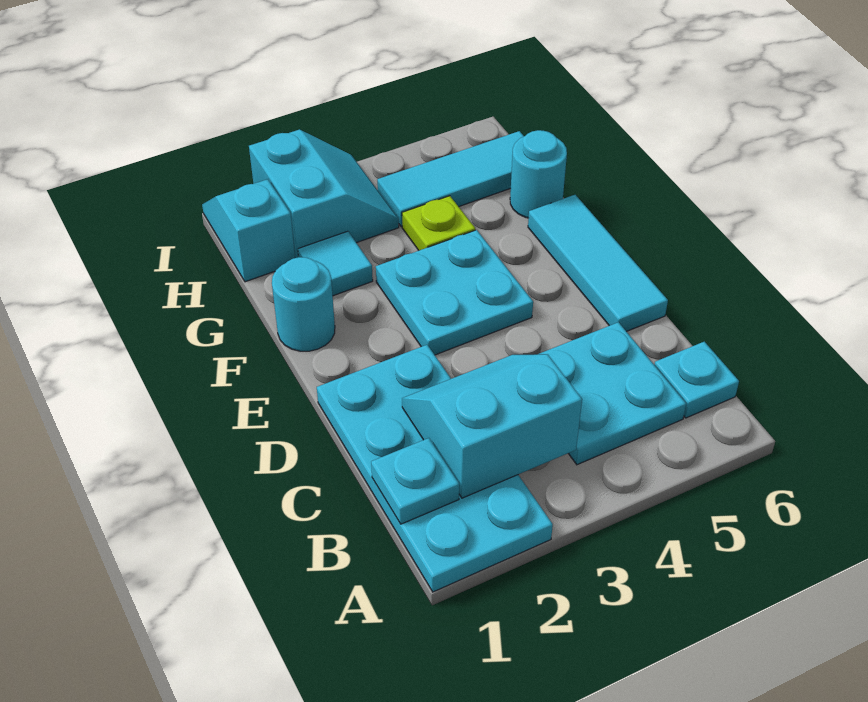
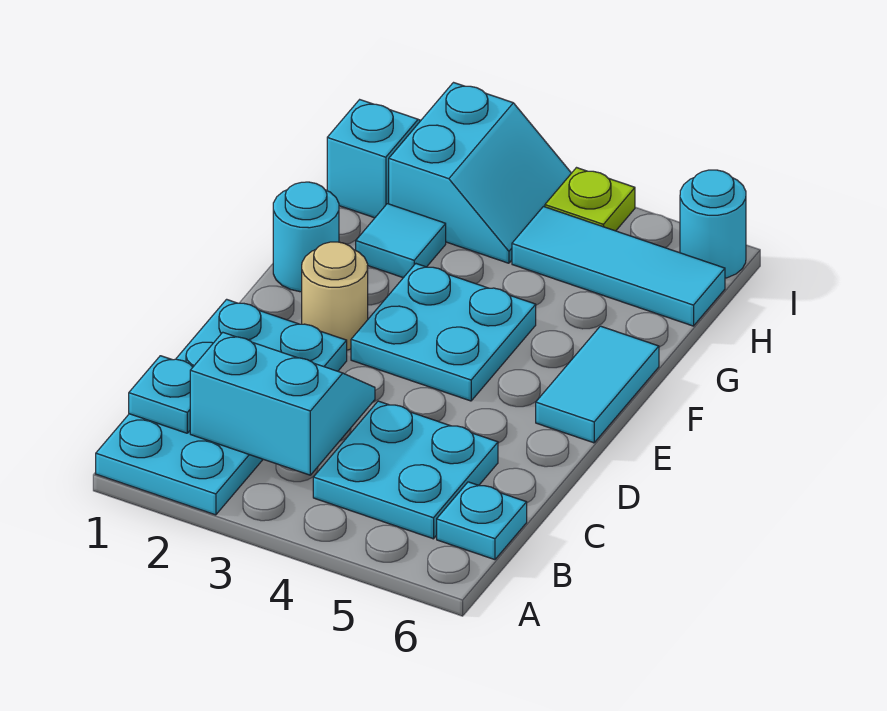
cyan 1x3 tile [528,195,668,332] -> cyan 1x2 tile [536,326,659,443]
none -> tan 1x1 round brick [302,242,368,350]
lime 1x1 plate [402,196,475,250] -> lime 1x1 plate moved to [545,168,635,231]
cyan 1x1 round brick [510,130,567,218] -> cyan 1x1 round brick moved to [680,170,746,278]

